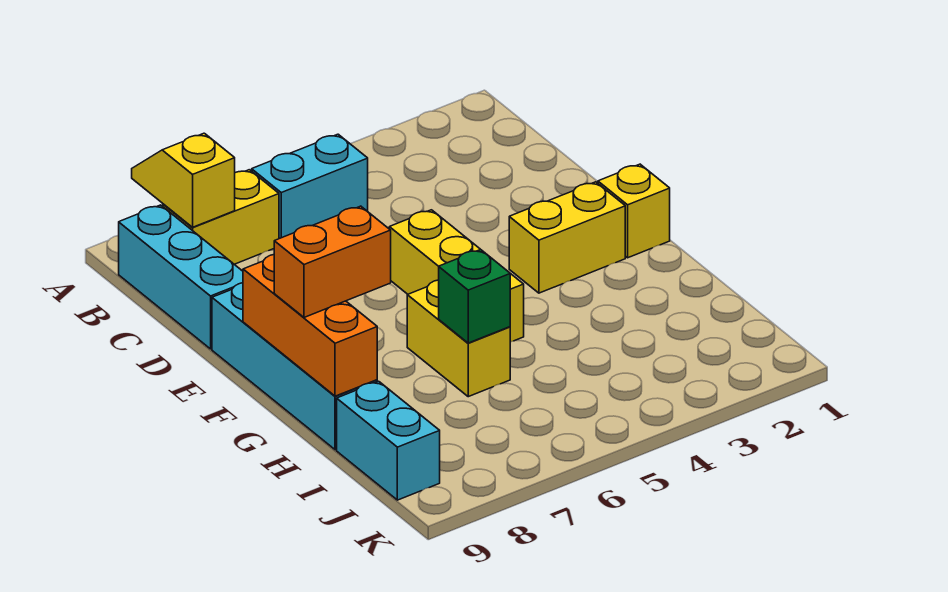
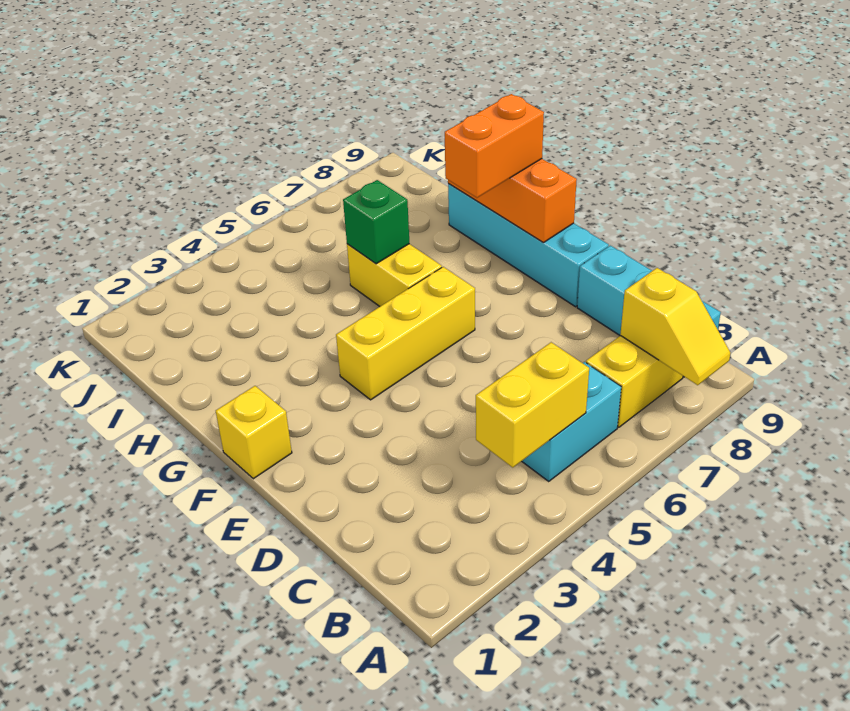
yellow 1x3 brick [389,210,524,342] -> yellow 1x3 brick turned to [336,267,475,400]
yellow 1x2 brick [509,182,625,293] -> yellow 1x2 brick moved to [476,342,589,468]
cyan 1x2 brick [337,381,440,500] -> none

